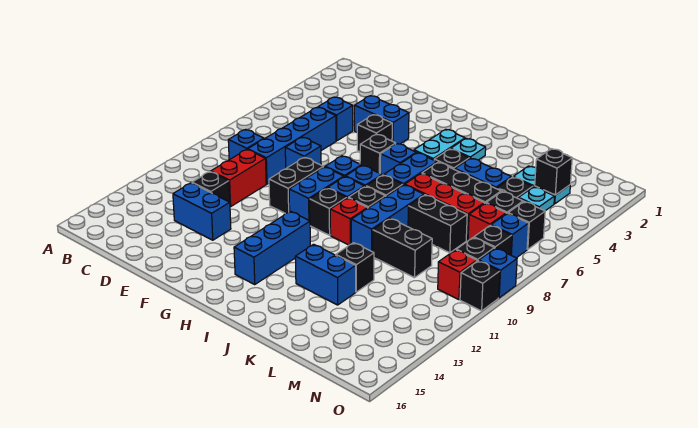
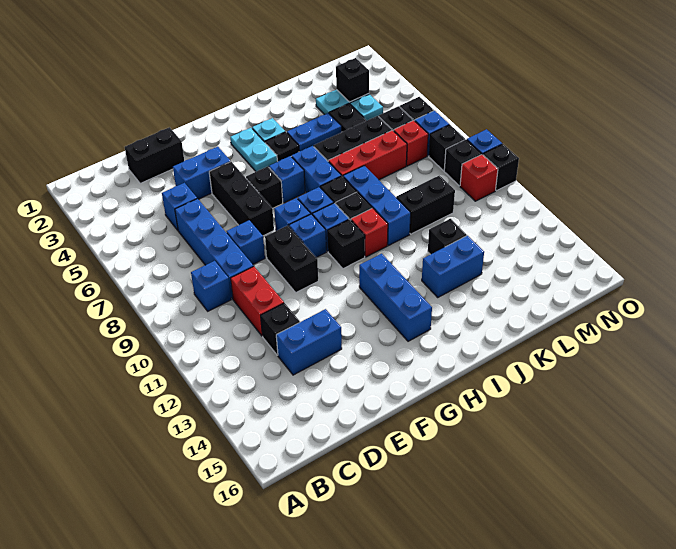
black 1x1 brick [357,115,392,152] -> black 1x3 brick [209,162,274,236]
blue 1x2 brick [289,167,344,221] -> blue 1x1 brick [289,214,326,257]
black 1x2 brick [408,195,467,253] -> black 1x2 brick moved to [125,127,184,183]

